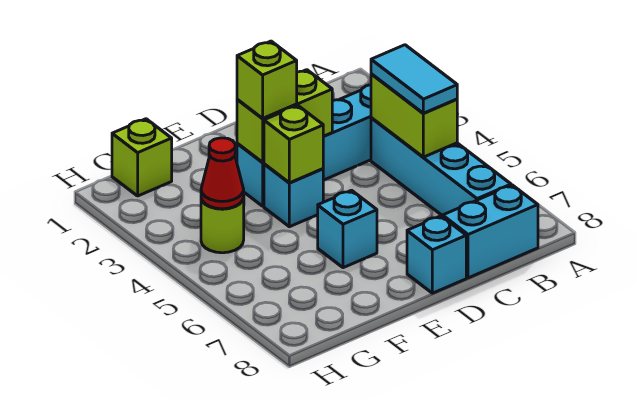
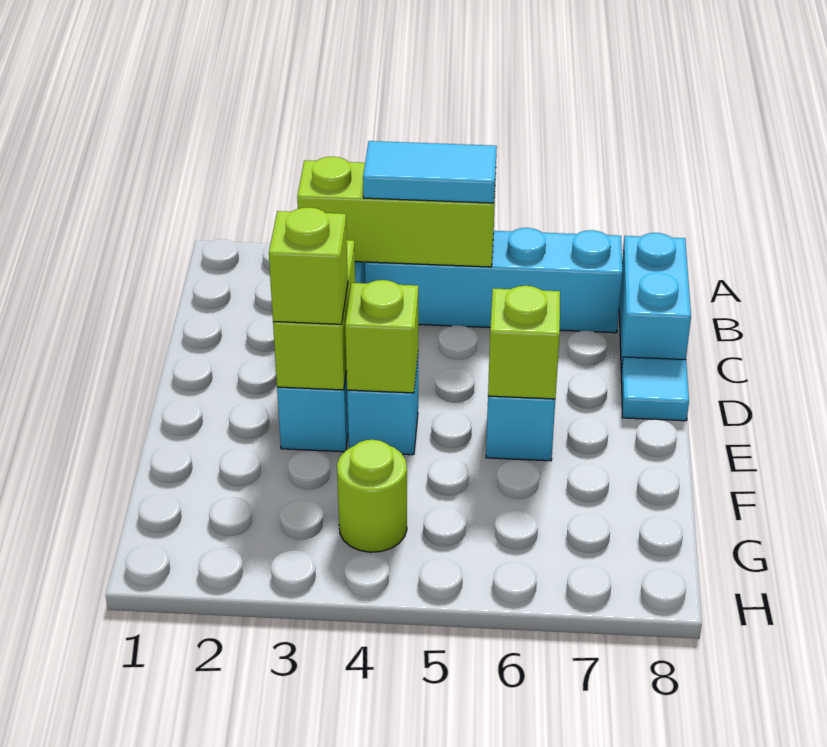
lime 1x2 brick [371,74,457,157] -> lime 1x3 brick [297,157,496,267]
cyan 1x1 brick [407,216,466,293] -> cyan 1x1 tile [621,357,689,421]
lime 1x1 brick [112,119,172,196] -> lime 1x1 brick moved to [488,286,560,399]
red 1x1 cone [201,138,244,209] -> none

